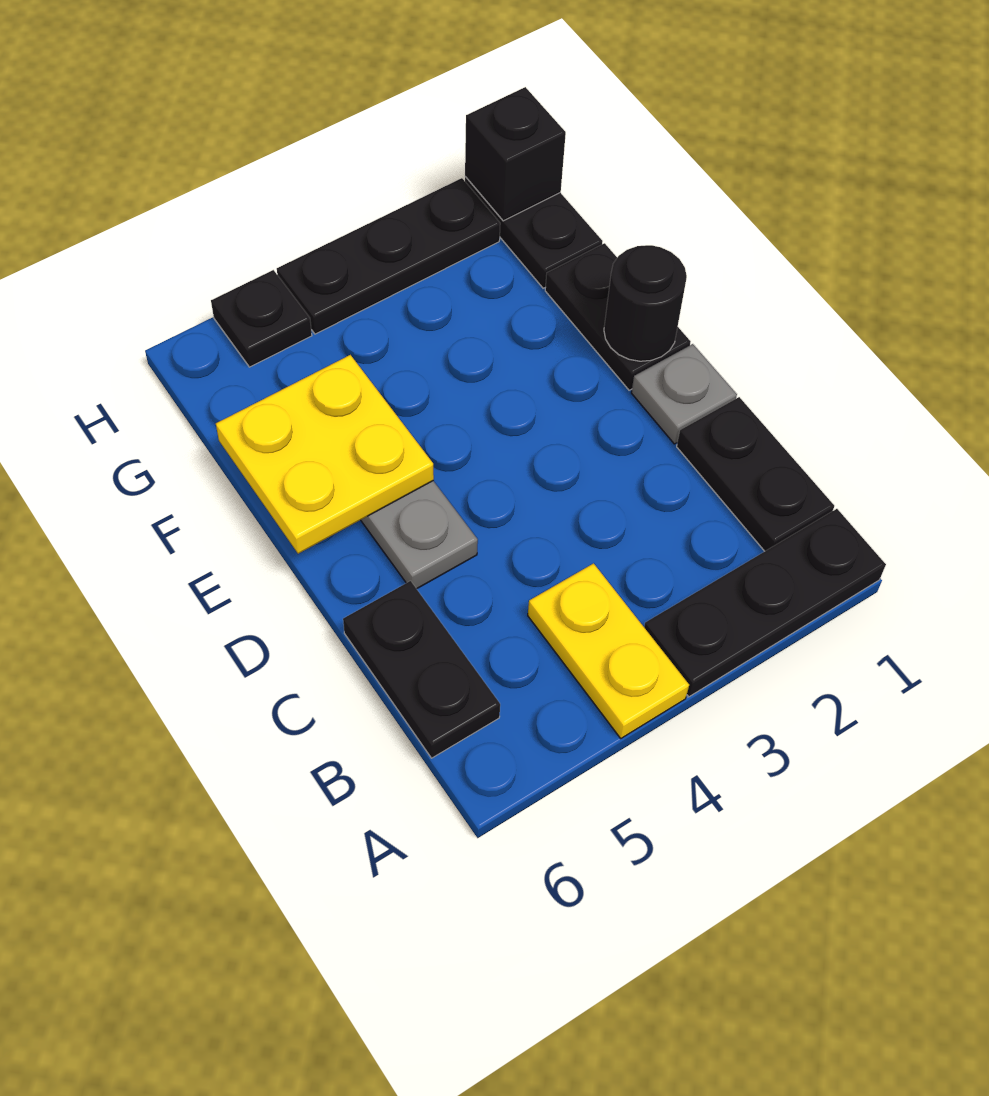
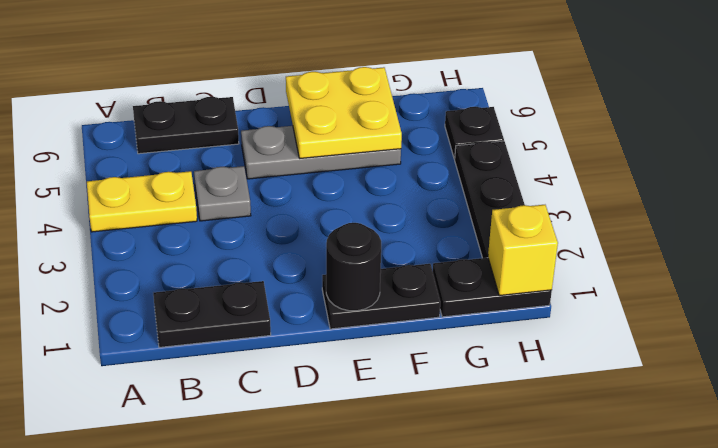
black 1x3 plate [644,509,886,697] -> none
grey 1x1 plate [631,344,737,444] -> grey 1x1 plate moved to [194,166,251,221]
black 1x1 brick [465,87,566,221] -> yellow 1x1 brick [488,205,558,296]

